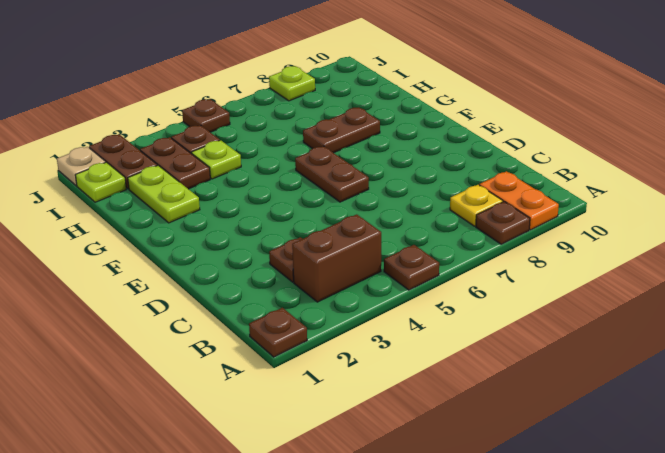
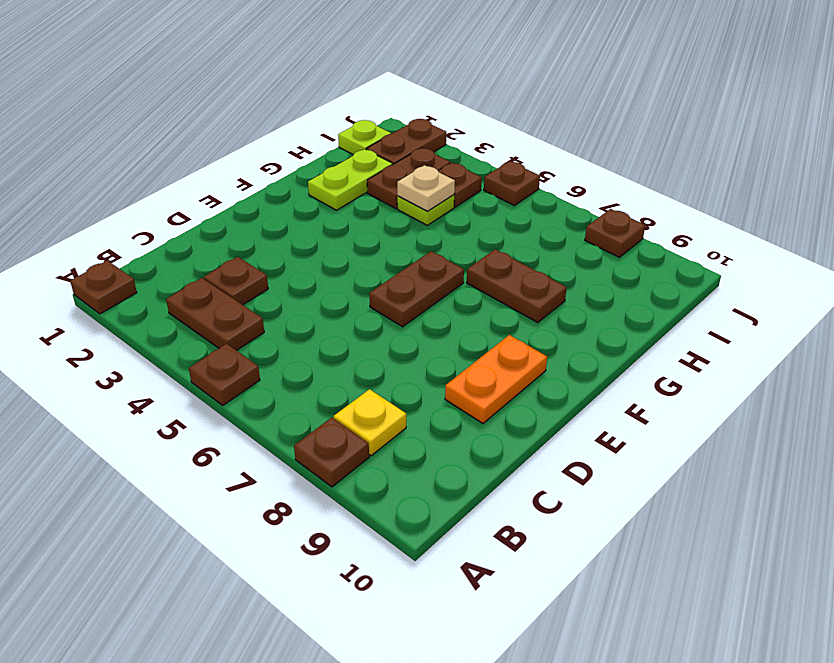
orange 1x2 plate [479,171,559,230] -> orange 1x2 plate moved to [445,335,547,423]
brown 1x2 brick [292,214,381,302] -> brown 1x2 plate [166,278,264,351]
tan 1x1 plate [57,147,106,186] -> tan 1x1 plate moved to [397,165,455,212]
lime 1x1 plate [269,66,315,101] -> brown 1x1 plate [585,209,645,257]

